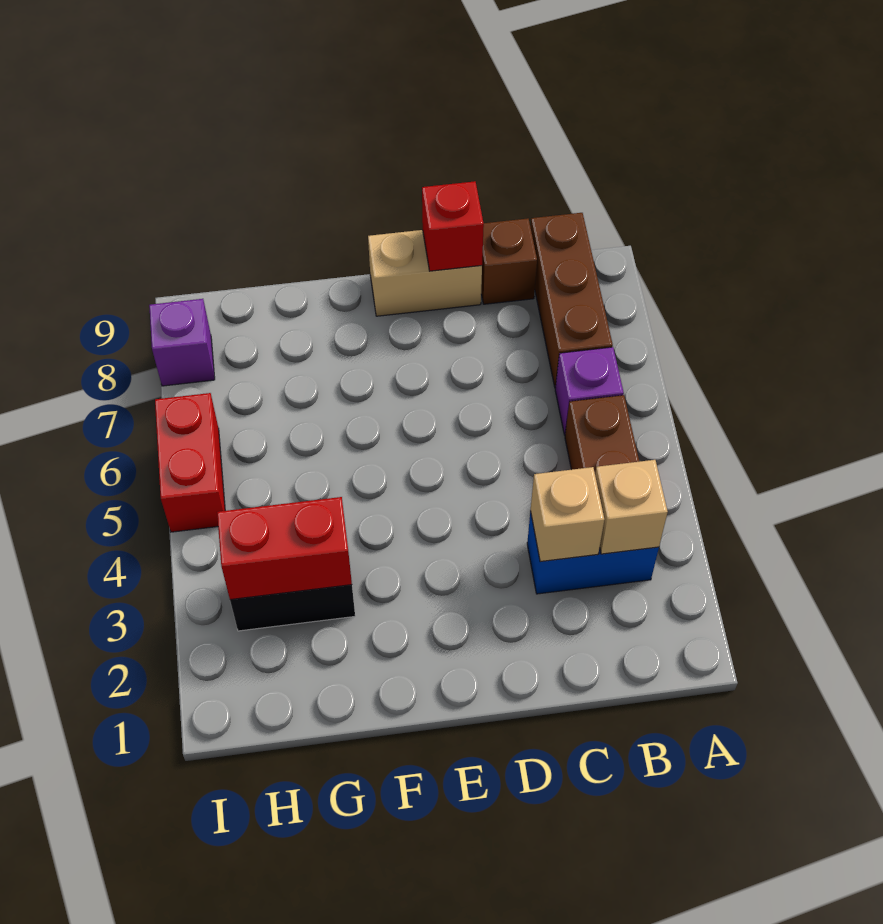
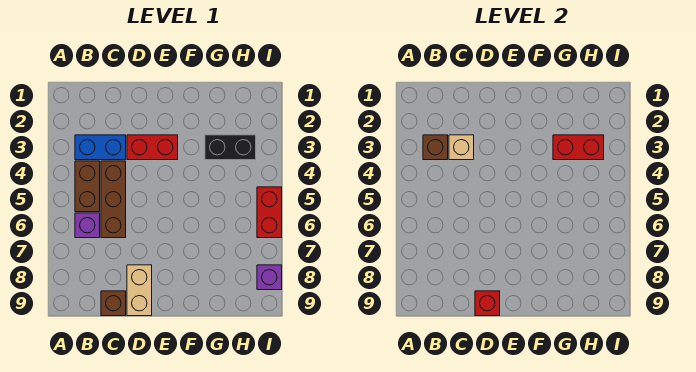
tan 1x1 brick [595,460,668,554] -> brown 1x1 brick [423,135,448,160]
brown 1x3 brick [531,213,613,388] -> brown 1x3 brick moved to [101,161,126,238]
none -> red 1x2 brick [127,135,178,160]
tan 1x2 brick [368,230,482,316] -> tan 1x2 brick turned to [127,265,152,316]

